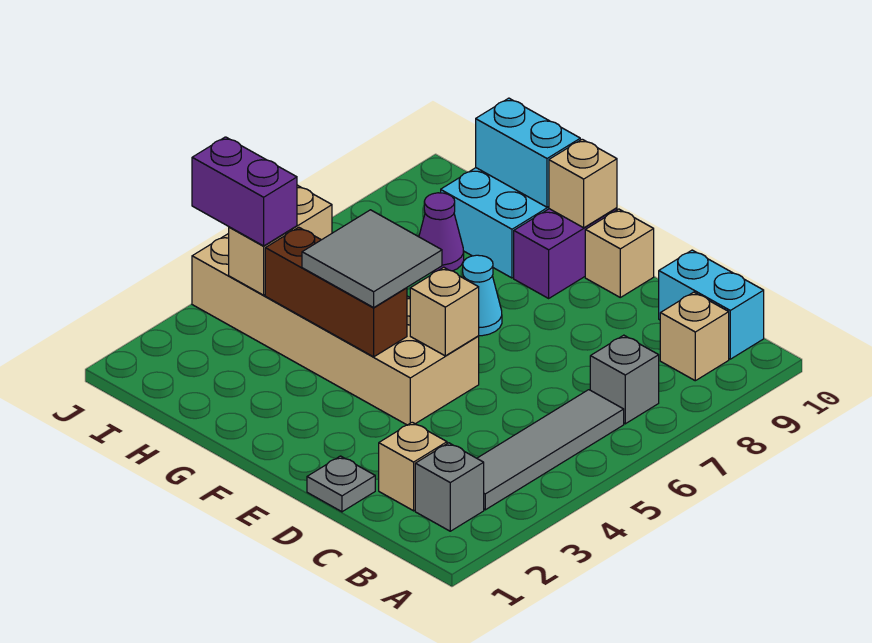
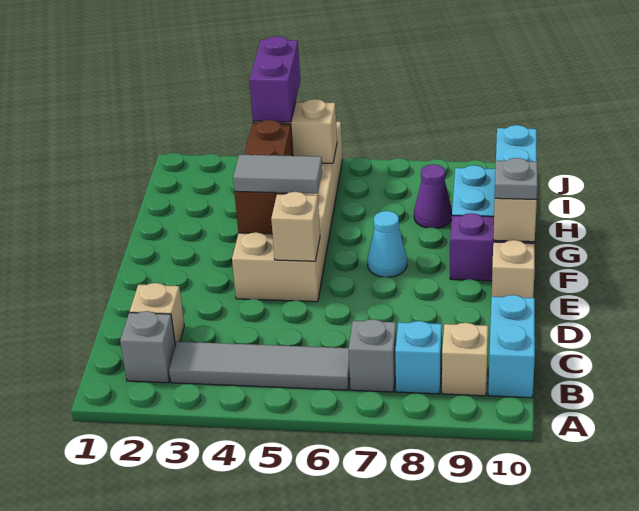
none -> cyan 1x1 brick [395,321,442,394]
grey 1x1 plate [307,456,375,512] -> grey 1x1 plate moved to [495,158,538,199]
grey 2x2 tile [302,210,442,307] -> grey 1x2 tile [233,155,322,194]

